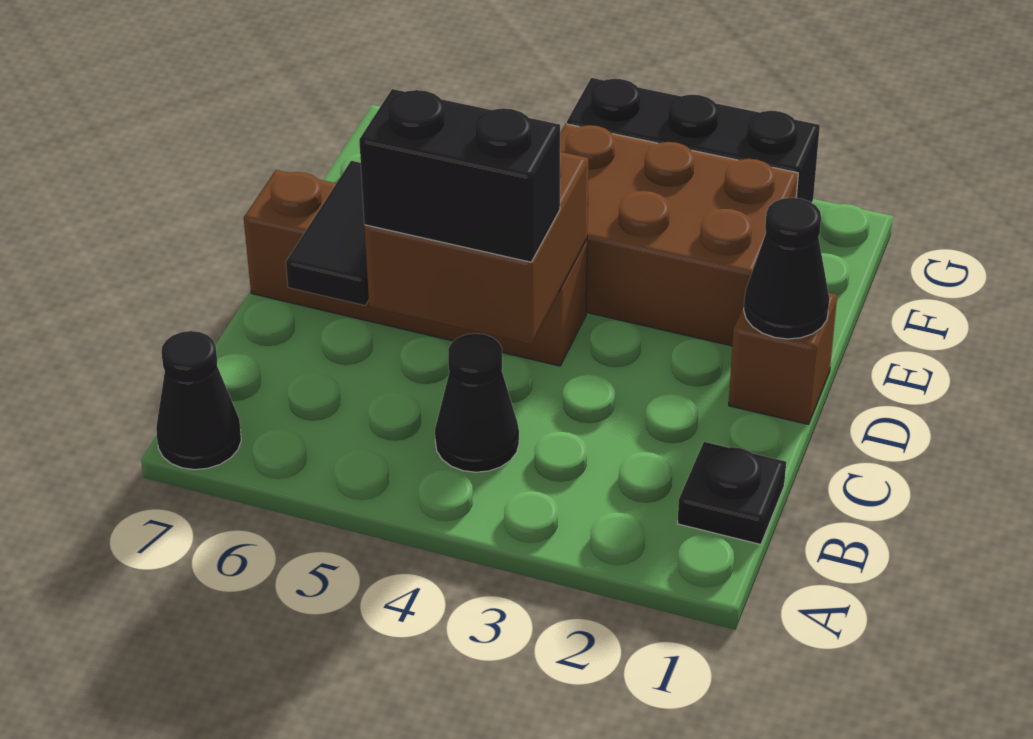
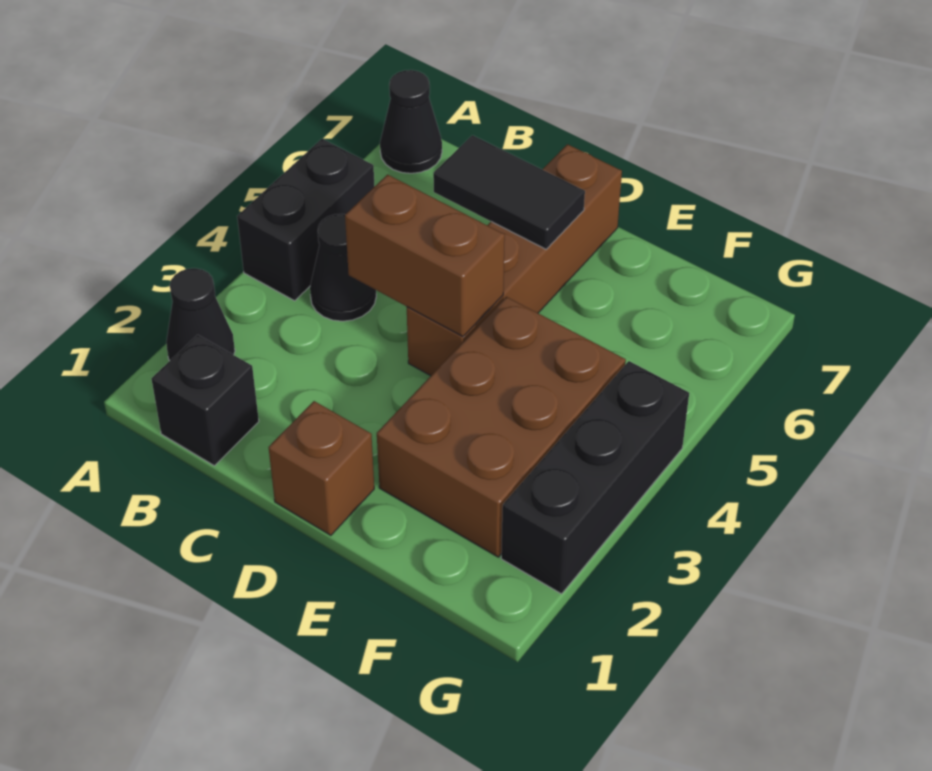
black 1x1 plate [678,442,786,545] -> black 1x1 brick [151,335,259,466]
brown 2x2 brick [364,152,588,344] -> brown 1x2 brick [345,175,505,337]
black 1x2 brick [359,89,560,262] -> black 1x2 brick moved to [237,139,375,301]
black 1x1 cone [744,198,829,339] -> black 1x1 cone moved to [166,268,235,361]

